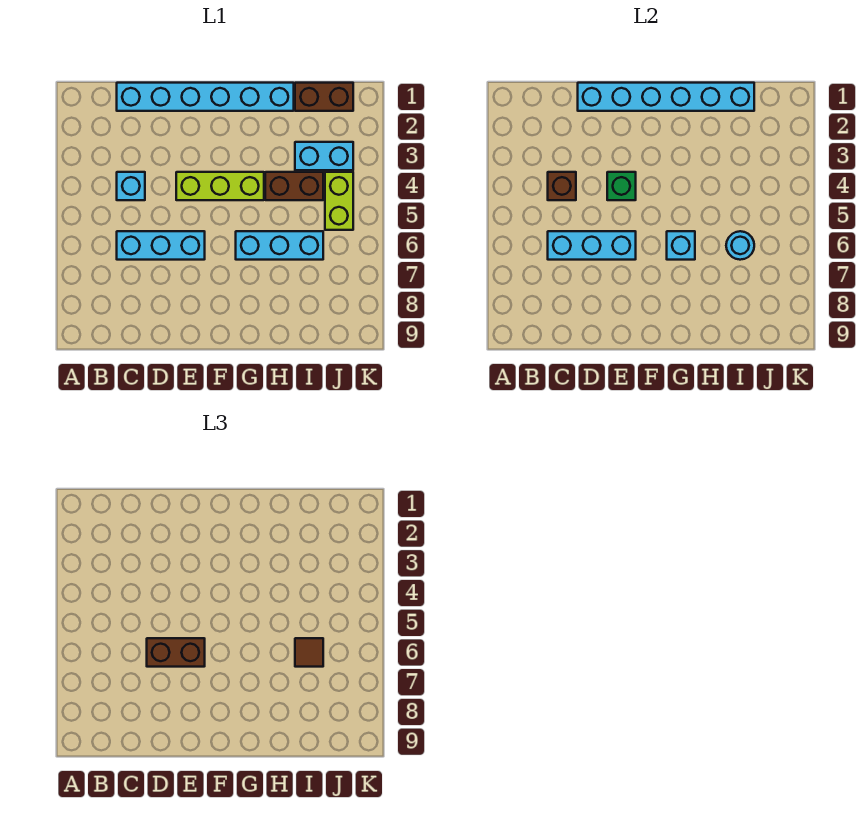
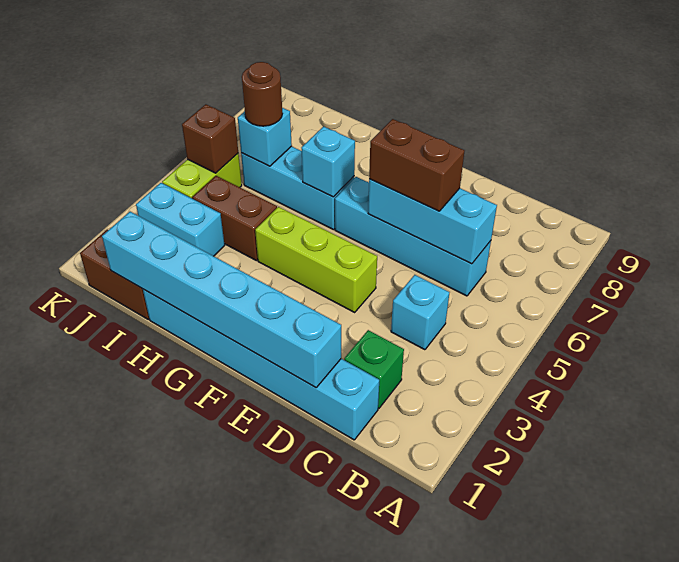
brown 1x1 brick [548,172,576,200] -> brown 1x1 brick moved to [182,104,238,173]
cyan 1x3 brick [117,231,205,260] -> cyan 1x4 brick [335,177,491,296]
green 1x1 brick [607,172,636,200] -> green 1x1 brick moved to [344,330,404,408]
cyan 1x1 round brick [726,231,754,260] -> cyan 1x1 brick [238,108,292,166]
brown 1x1 tile [295,638,323,667] -> brown 1x1 round brick [242,62,282,126]

